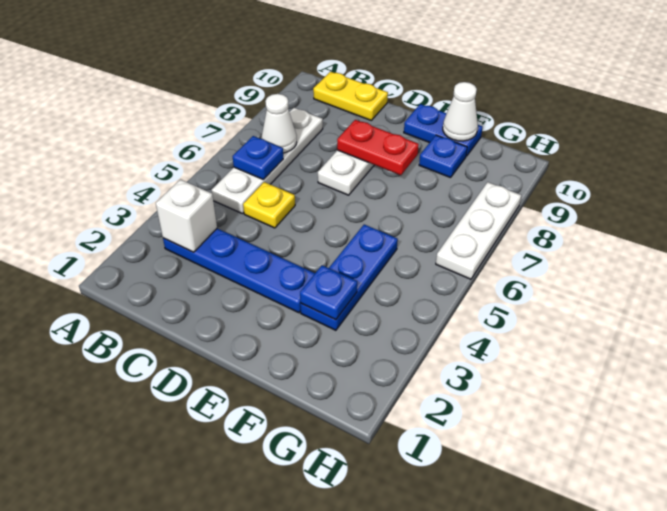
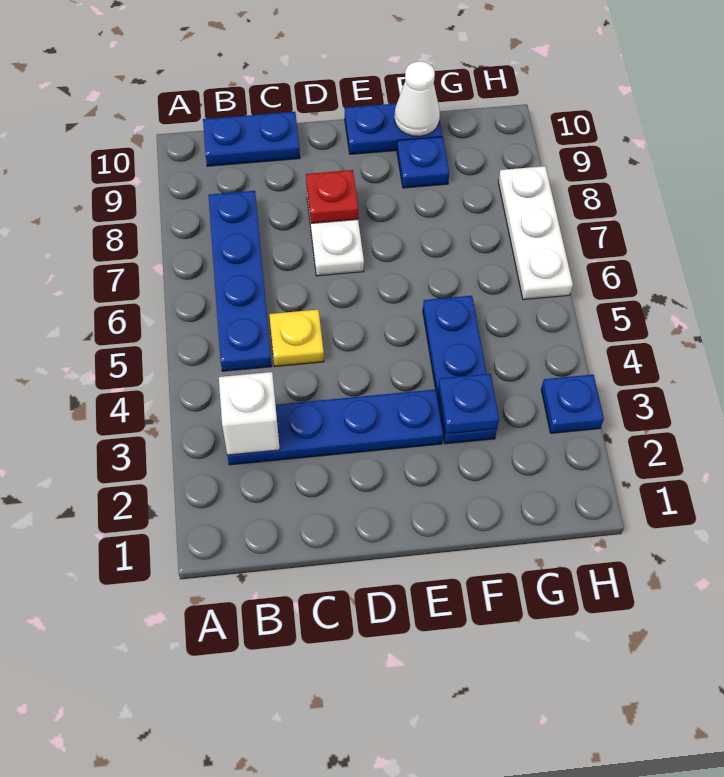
white 1x4 plate [211,108,323,214] -> blue 1x4 plate [208,191,272,371]
blue 1x1 plate [233,136,283,180] -> blue 1x1 plate moved to [541,375,604,433]
white 1x1 cone [261,94,297,153] -> none
yellow 1x2 plate [313,72,388,120] -> blue 1x2 plate [203,112,300,166]
red 1x2 plate [337,120,419,175] -> red 1x1 plate [306,170,358,223]

